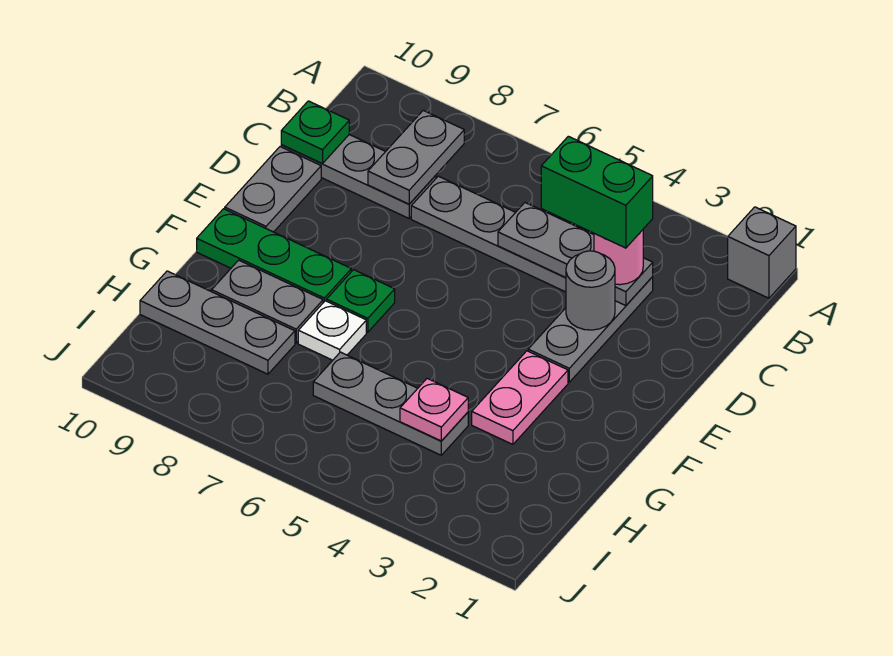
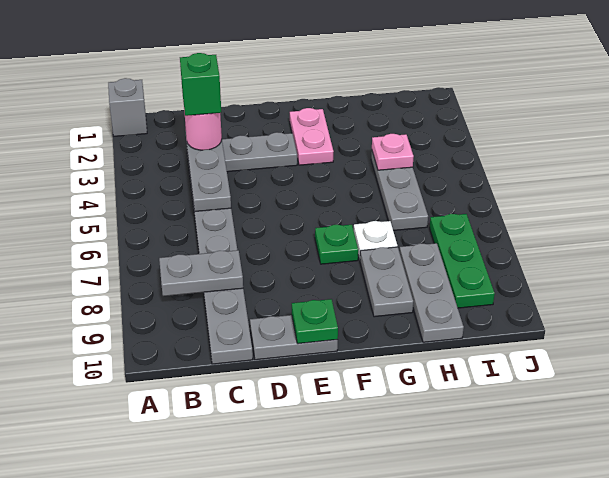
green 1x2 brick [541,136,653,248] -> green 1x1 brick [180,53,221,116]
green 1x1 plate [281,101,349,164] -> green 1x1 plate moved to [292,299,338,344]
grey 1x1 round brick [566,251,615,330] -> none
pink 1x2 plate [472,351,568,444] -> pink 1x2 plate turned to [290,108,334,165]
green 1x3 plate [197,209,351,303] -> green 1x3 plate moved to [430,214,495,308]

